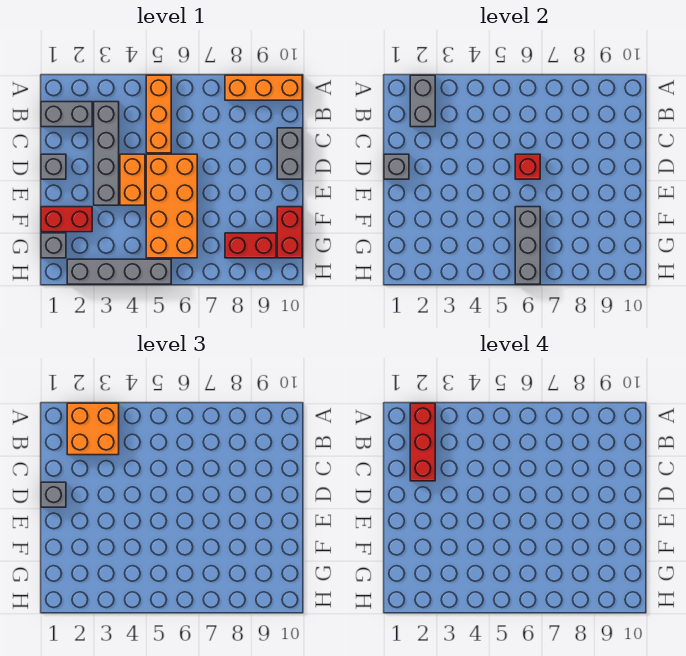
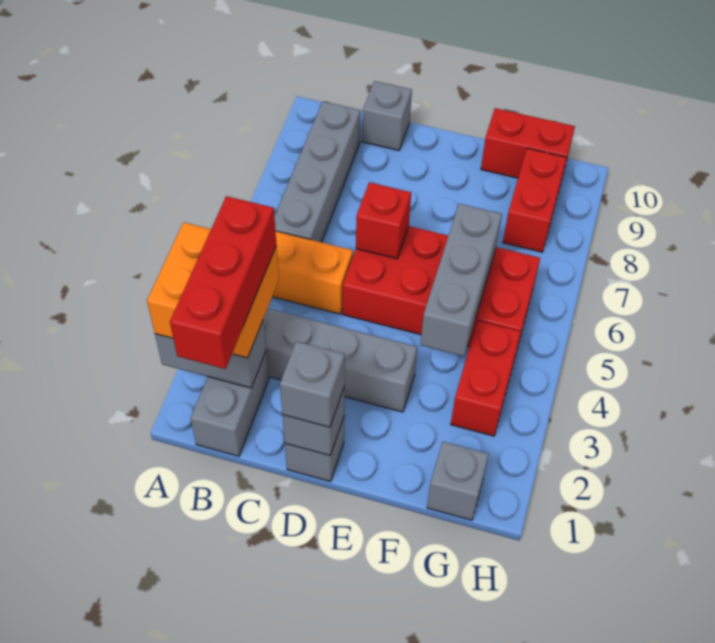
red 1x3 brick [410,403,435,481] -> red 1x3 brick turned to [170,196,276,369]
orange 1x3 brick [225,75,302,100] -> none
grey 1x2 brick [277,128,302,179] -> grey 1x1 brick [362,81,412,150]
orange 1x2 brick [120,154,145,205] -> none
orange 2x4 brick [146,154,197,258] -> red 2x4 brick [343,226,540,348]
red 1x2 brick [41,207,92,232] -> red 1x2 brick moved to [451,321,521,436]
grey 1x3 brick [515,207,540,284] -> grey 1x3 brick turned to [420,204,502,356]
grey 1x4 brick [67,259,171,284] -> grey 1x4 brick moved to [274,102,361,242]

